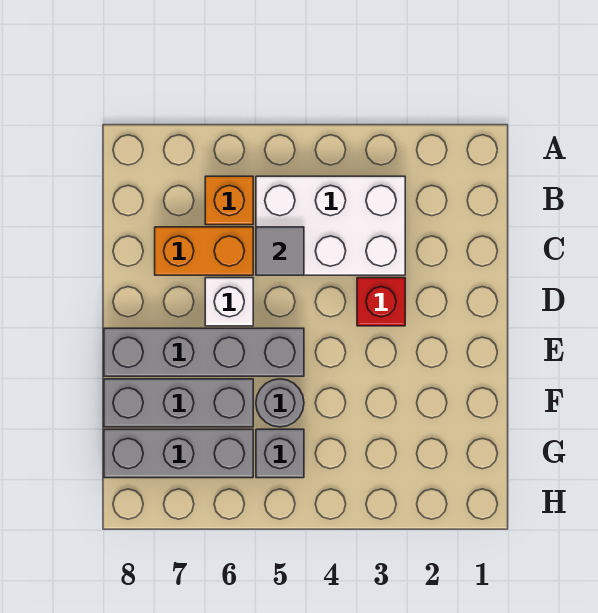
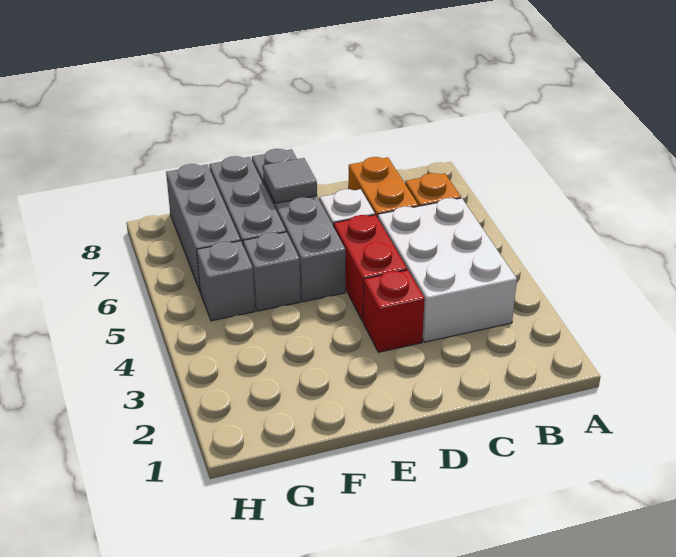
grey 1x1 tile [256,227,304,275] -> grey 1x1 tile moved to [263,158,317,203]
none -> red 1x2 brick [334,215,407,321]
grey 1x1 round brick [256,379,304,427] -> grey 1x1 brick [243,232,301,311]

